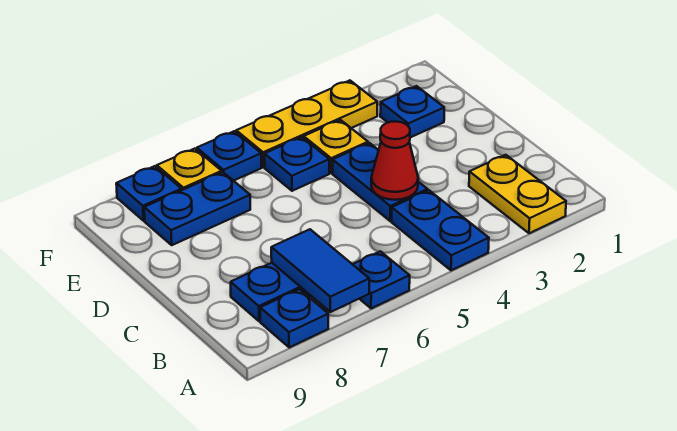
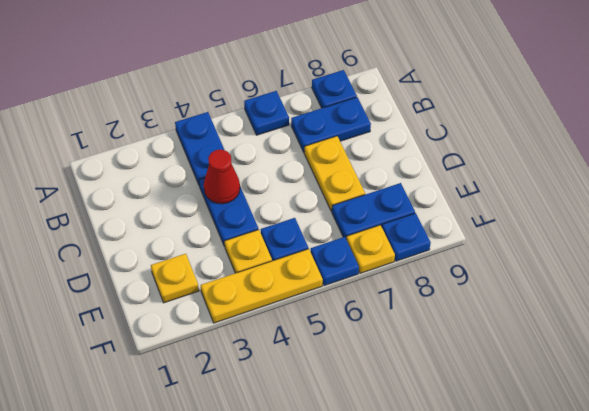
yellow 1x2 plate [469,155,566,233] -> yellow 1x2 plate moved to [304,136,365,211]
blue 1x2 tile [271,229,369,312] -> none
blue 1x1 plate [380,86,444,137] -> yellow 1x1 plate [151,254,199,303]

